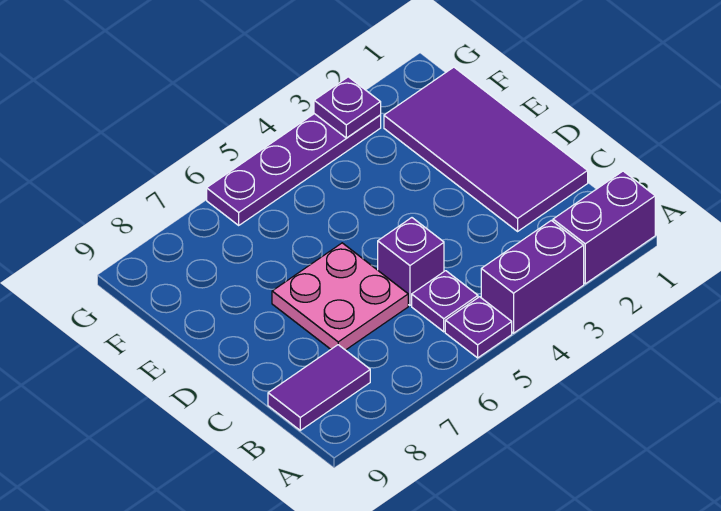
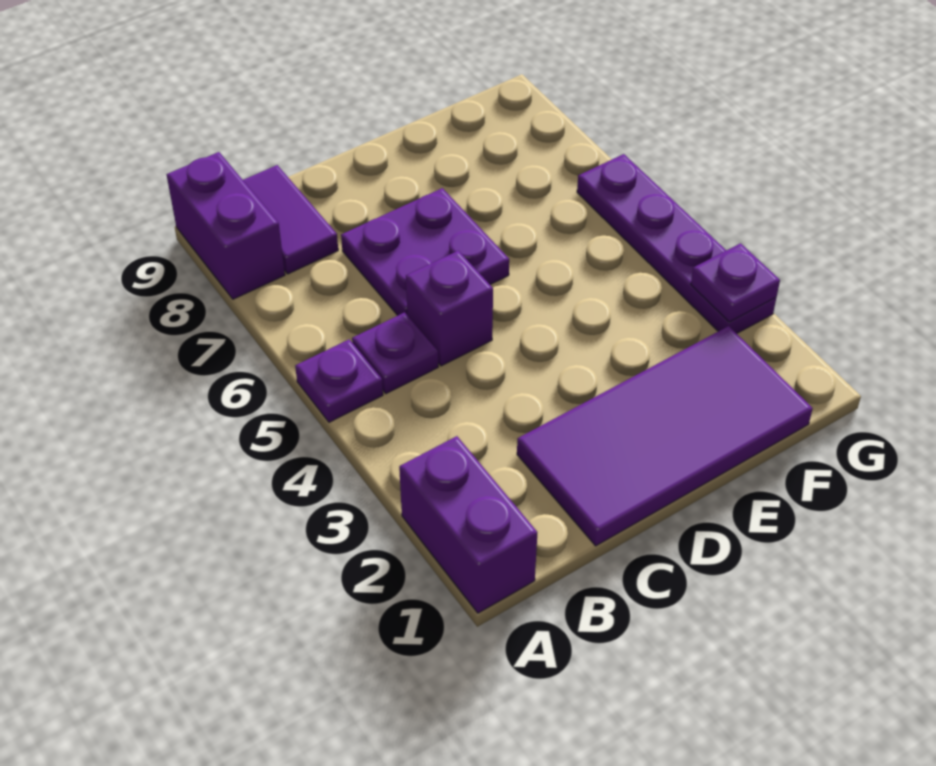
purple 1x2 brick [481,220,584,333] -> purple 1x2 brick moved to [166,152,285,299]
pink 2x2 plate [272,243,408,350] -> purple 2x2 plate [341,188,509,315]

